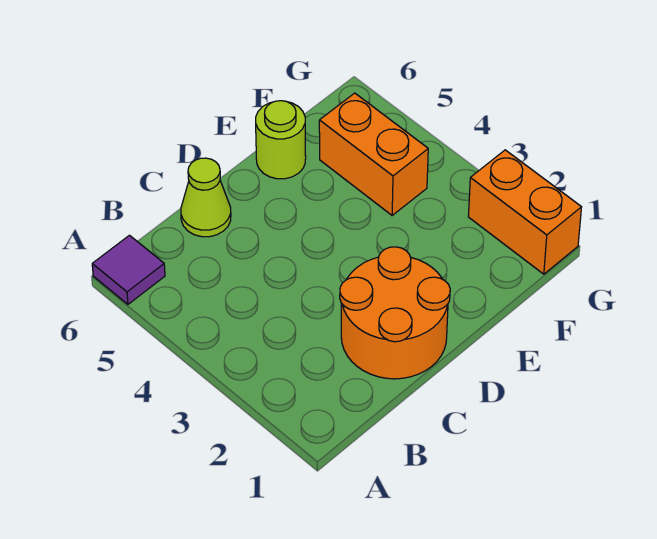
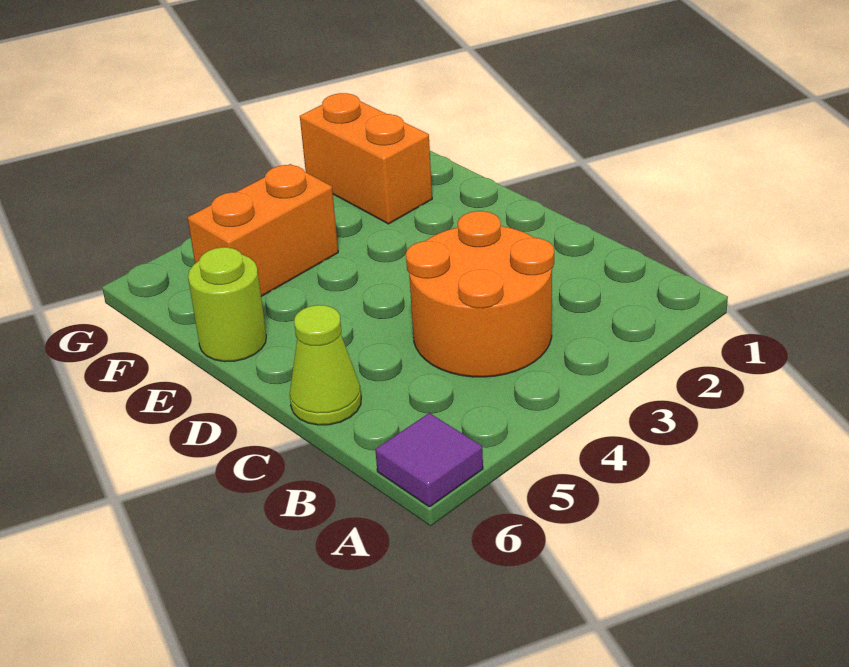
orange 2x2 round brick [340,247,450,379] -> orange 2x2 round brick moved to [406,211,554,377]
orange 1x2 brick [468,150,582,274] -> orange 1x2 brick turned to [300,93,432,224]

